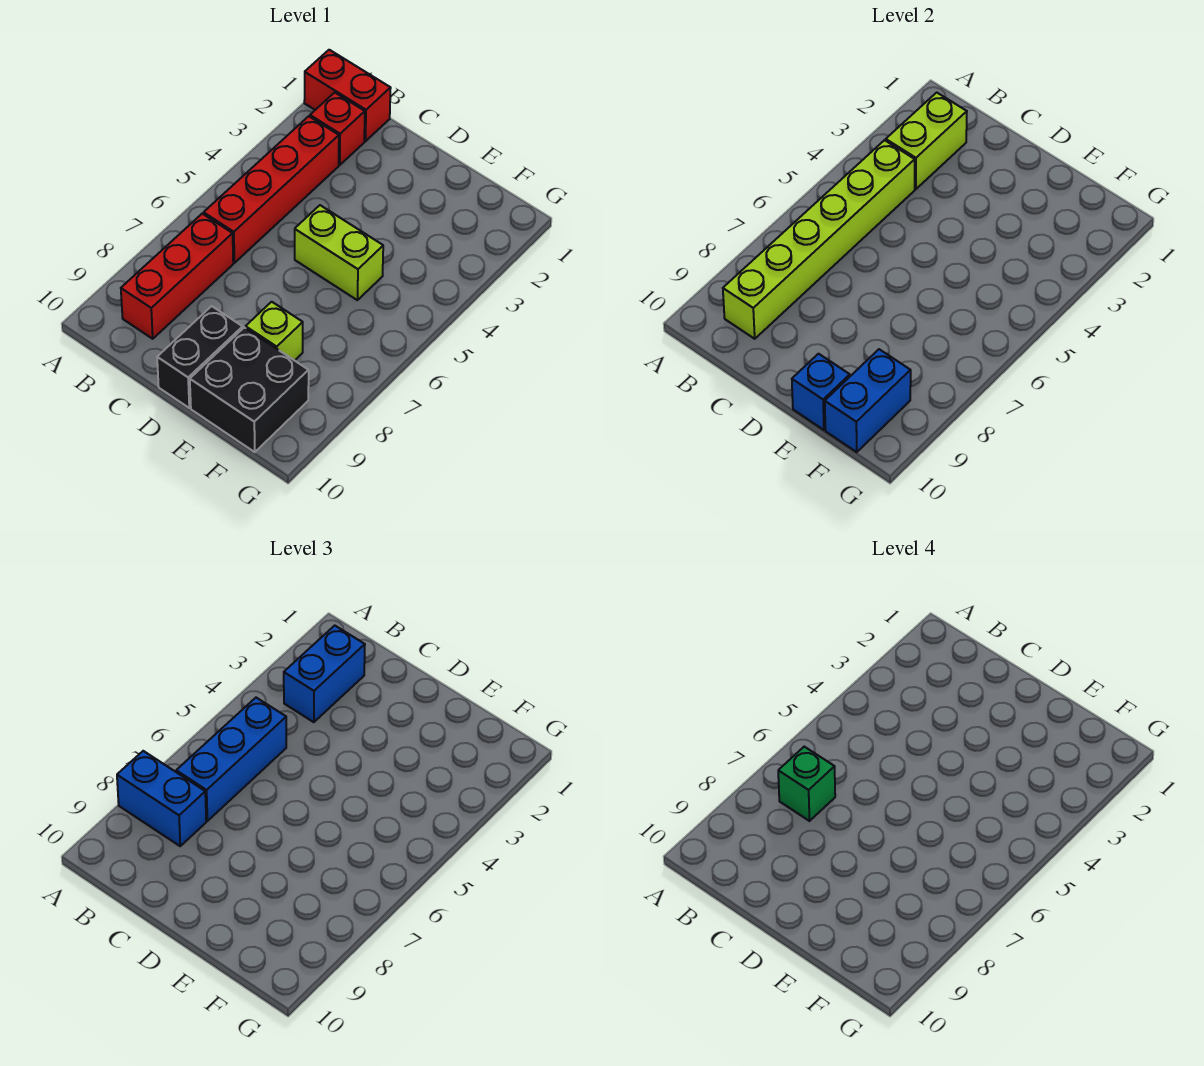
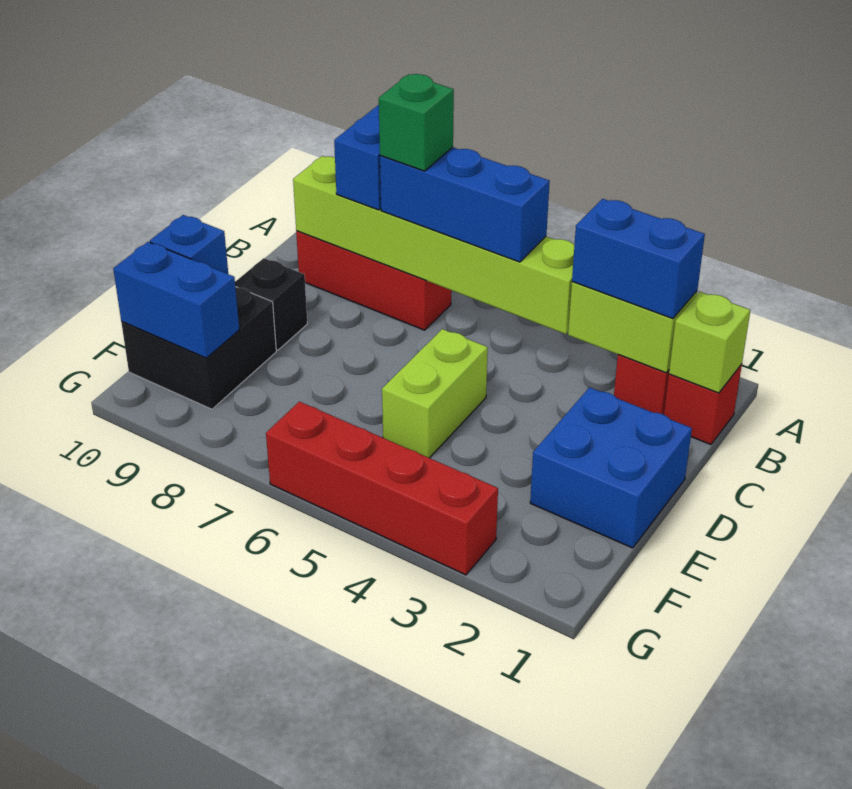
red 1x2 brick [304,50,391,141] -> red 1x1 brick [664,364,742,444]
red 1x4 brick [204,116,339,263] -> red 1x4 brick moved to [266,402,498,575]
none -> blue 2x2 brick [530,387,692,548]
black 1x2 brick [157,306,243,408] -> black 1x1 brick [235,258,307,350]
lime 1x1 brick [246,302,303,361] -> lime 1x1 brick moved to [669,292,750,393]

